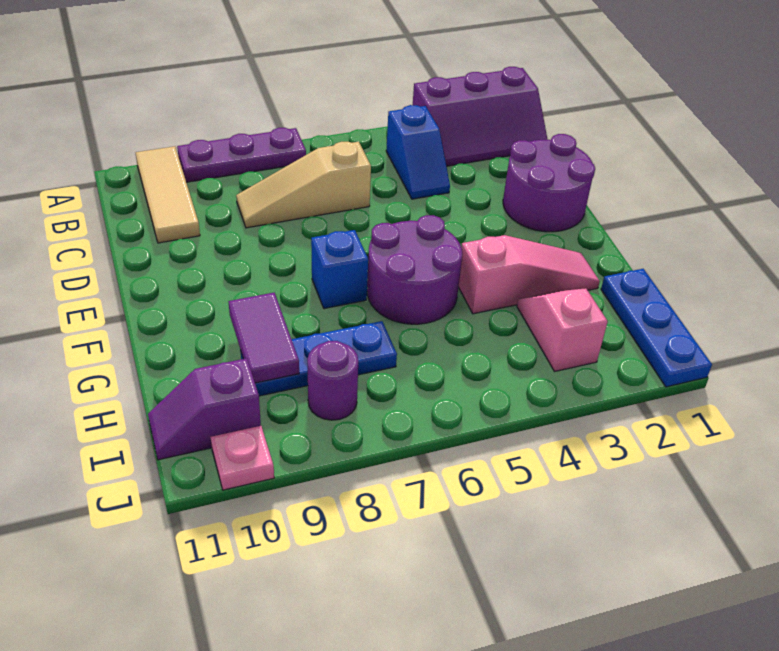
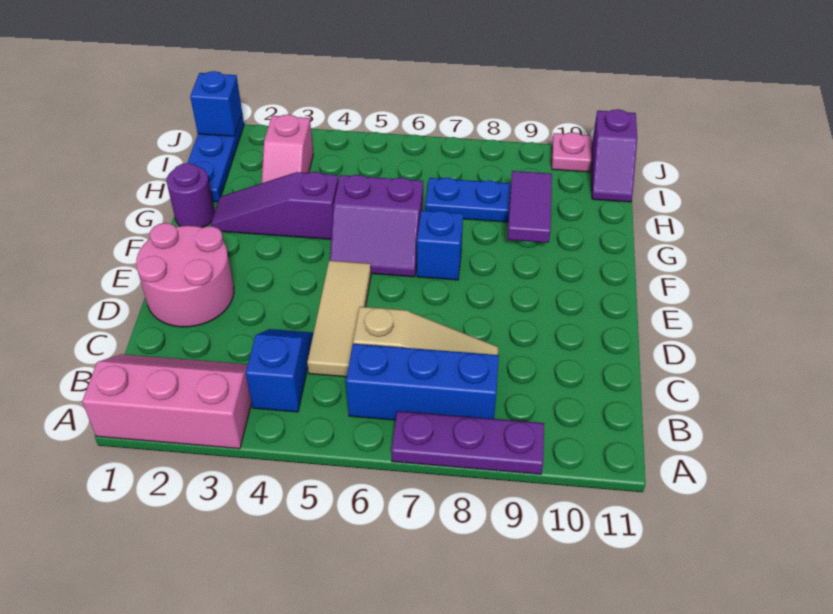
purple 2x3 slope [413,67,548,166] -> pink 2x3 slope [82,354,252,449]
tan 1x3 tile [136,146,200,243] -> tan 1x3 tile moved to [307,261,371,377]
none -> blue 1x3 brick [346,344,499,420]
purple 2x2 round brick [503,134,595,232] -> pink 2x2 round brick [136,223,234,327]
purple 2x2 round brick [367,215,462,324] -> purple 2x2 slope [330,175,423,277]
pink 1x3 slope [458,235,600,314] -> purple 1x3 slope [211,172,339,239]
purple 1x1 round brick [307,341,358,420] -> purple 1x1 round brick moved to [166,163,215,228]
purple 1x2 slope [148,358,261,460] -> purple 1x2 slope turned to [591,109,637,202]
none -> blue 1x1 brick [190,71,242,136]

